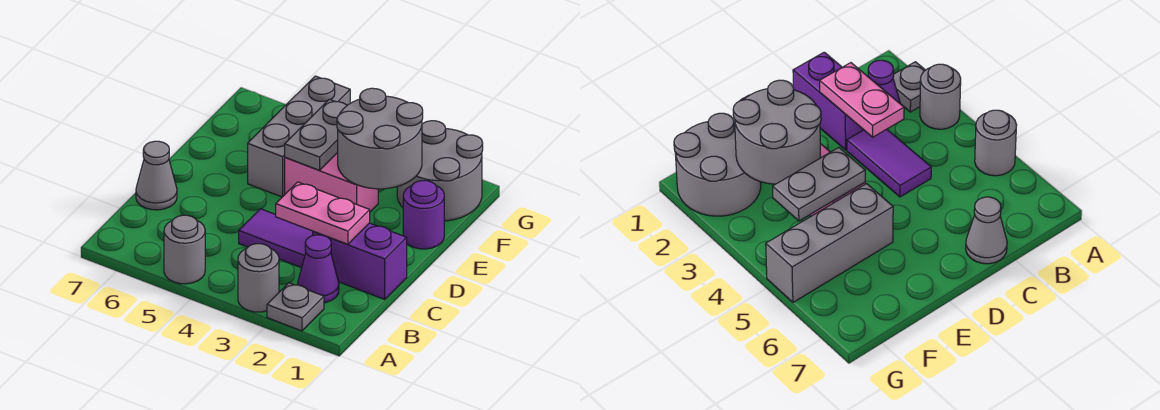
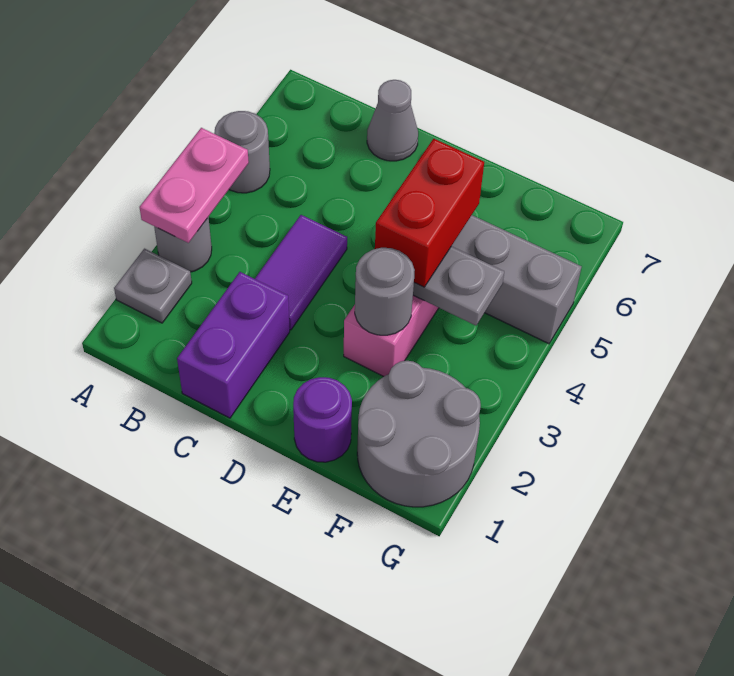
purple 1x1 cone [298,235,339,303] -> none
pink 1x2 plate [276,182,370,244] -> pink 1x2 plate moved to [140,128,249,243]
grey 2x2 round brick [337,88,423,189] -> grey 1x1 round brick [355,248,415,335]
none -> red 1x2 brick [375,139,484,287]

